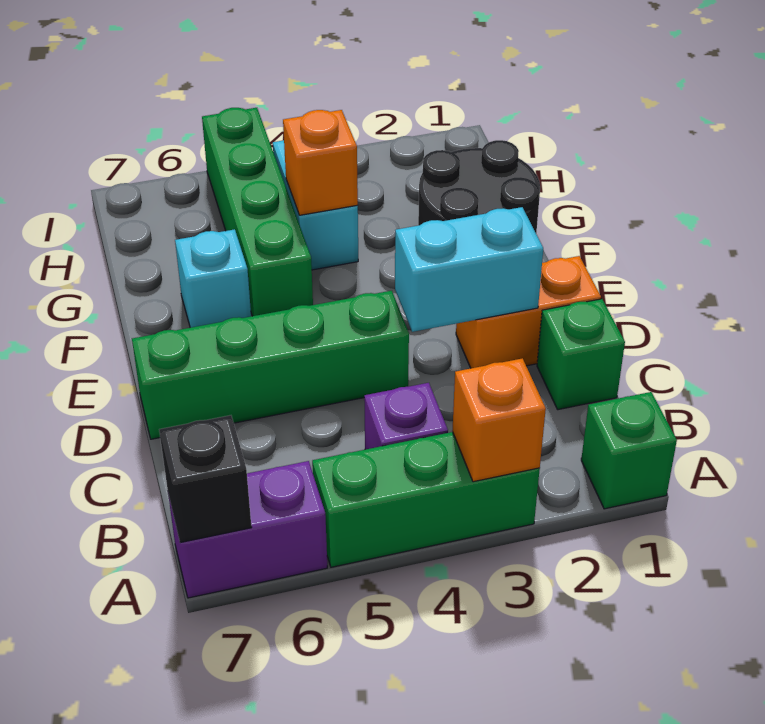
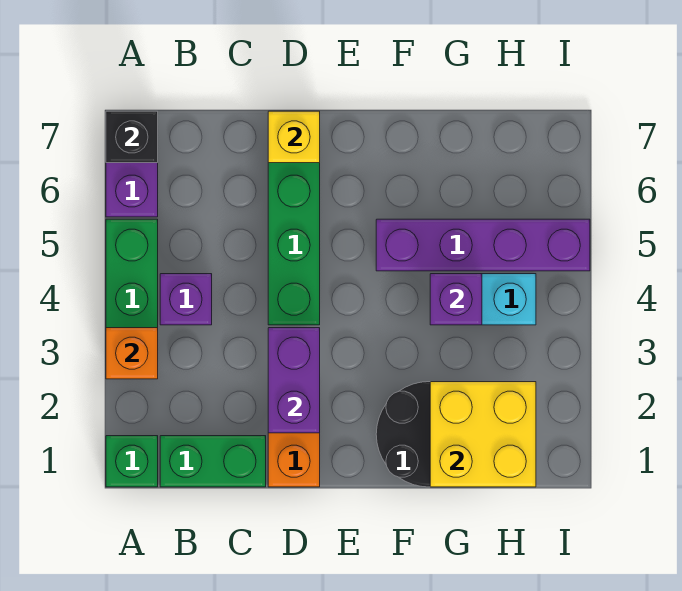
green 1x1 brick [537,299,625,410] -> green 1x2 brick [160,436,266,487]
cyan 1x2 brick [395,207,543,332] -> purple 1x2 brick [268,328,320,433]
none -> yellow 1x1 brick [268,111,320,163]
green 1x4 brick [202,108,313,316] -> purple 1x4 brick [376,219,590,271]
cyan 1x1 brick [175,229,251,328] -> none
none -> yellow 2x2 brick [430,382,536,487]
orange 1x1 brick [283,110,358,215] -> purple 1x1 brick [430,274,482,325]

